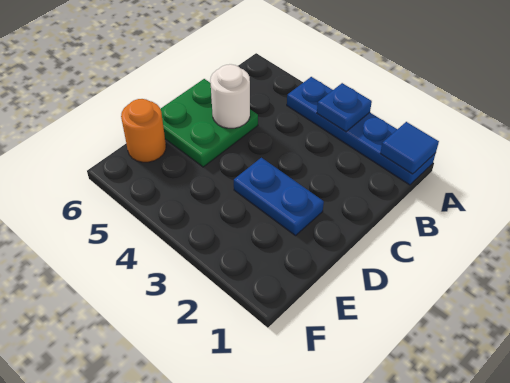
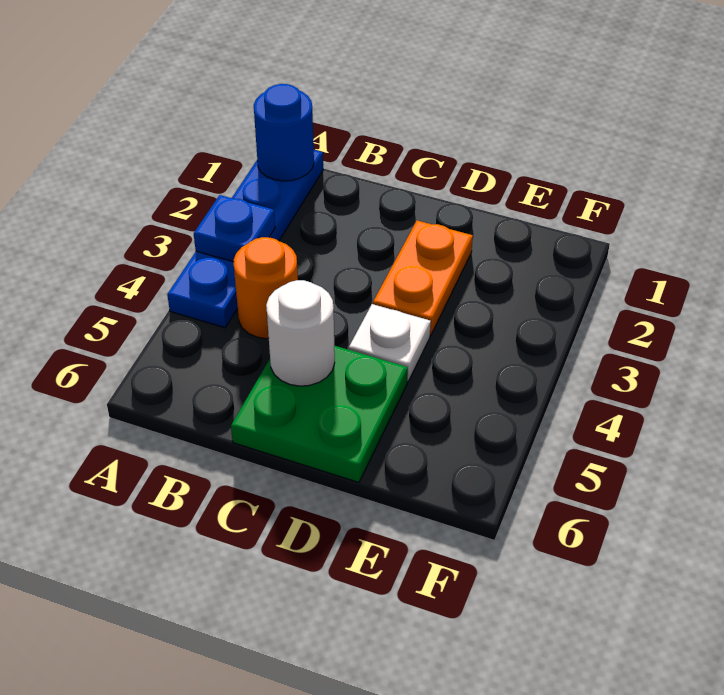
blue 1x1 tile [380,122,439,174] -> blue 1x1 round brick [254,84,314,181]
blue 1x2 plate [234,158,324,236] -> orange 1x2 plate [373,221,473,336]
none -> white 1x1 plate [349,304,431,382]
orange 1x1 round brick [121,99,166,162] -> orange 1x1 round brick moved to [234,237,298,339]

